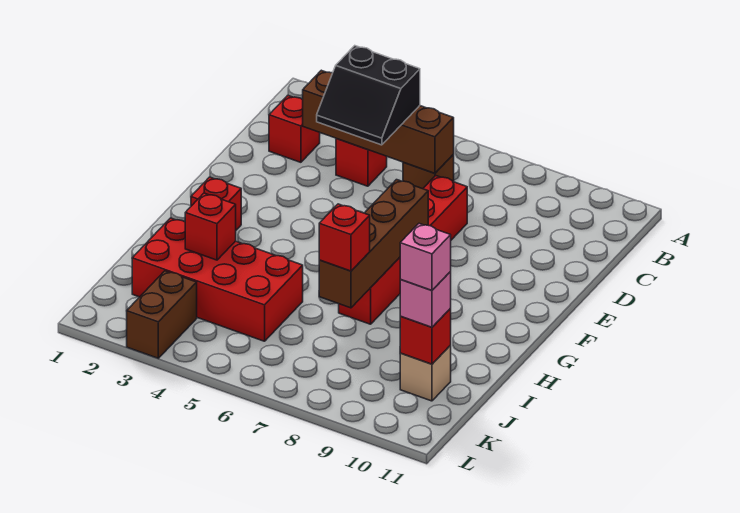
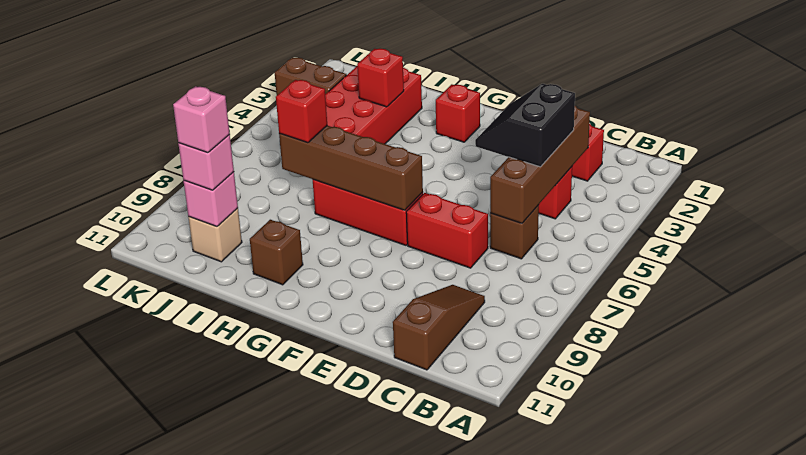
none -> brown 1x3 slope [393,285,485,370]
none -> brown 1x1 brick [250,220,303,285]
red 1x1 brick [400,309,451,364] -> pink 1x1 brick [184,172,238,226]

